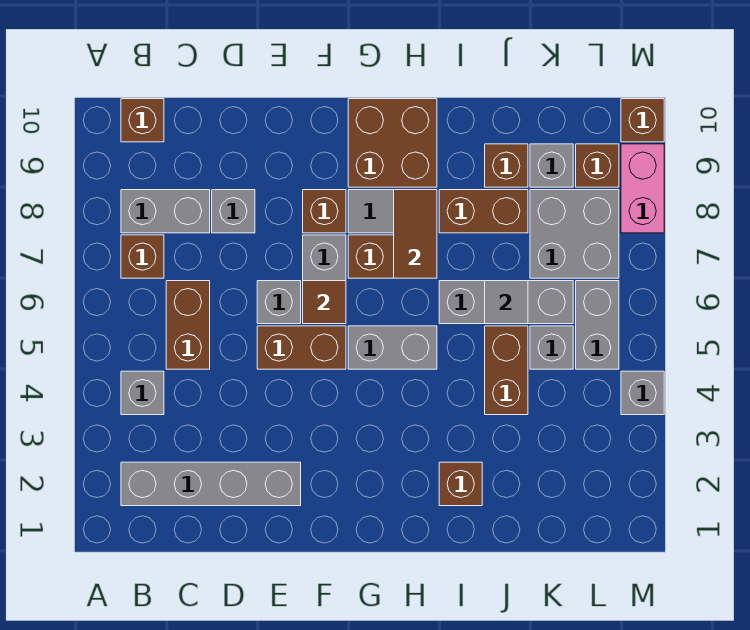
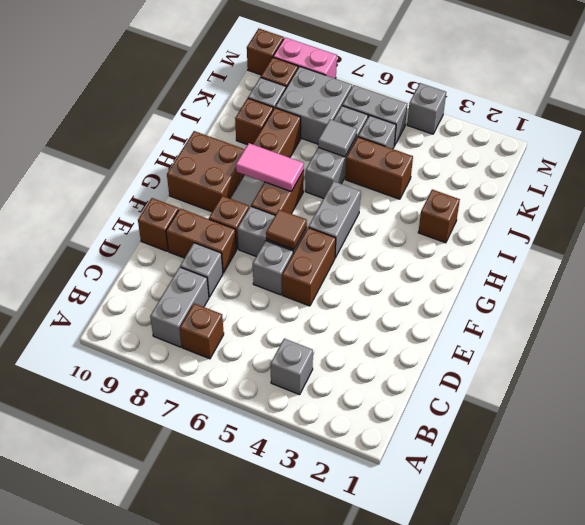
grey 1x4 brick [121,462,301,506] -> none
brown 1x1 brick [121,99,164,142] -> brown 1x1 brick moved to [138,198,179,251]
brown 1x2 brick [166,281,210,369] -> brown 1x2 brick moved to [166,209,237,273]
brown 1x2 tile [394,190,437,278] -> pink 1x2 tile [236,143,304,191]

